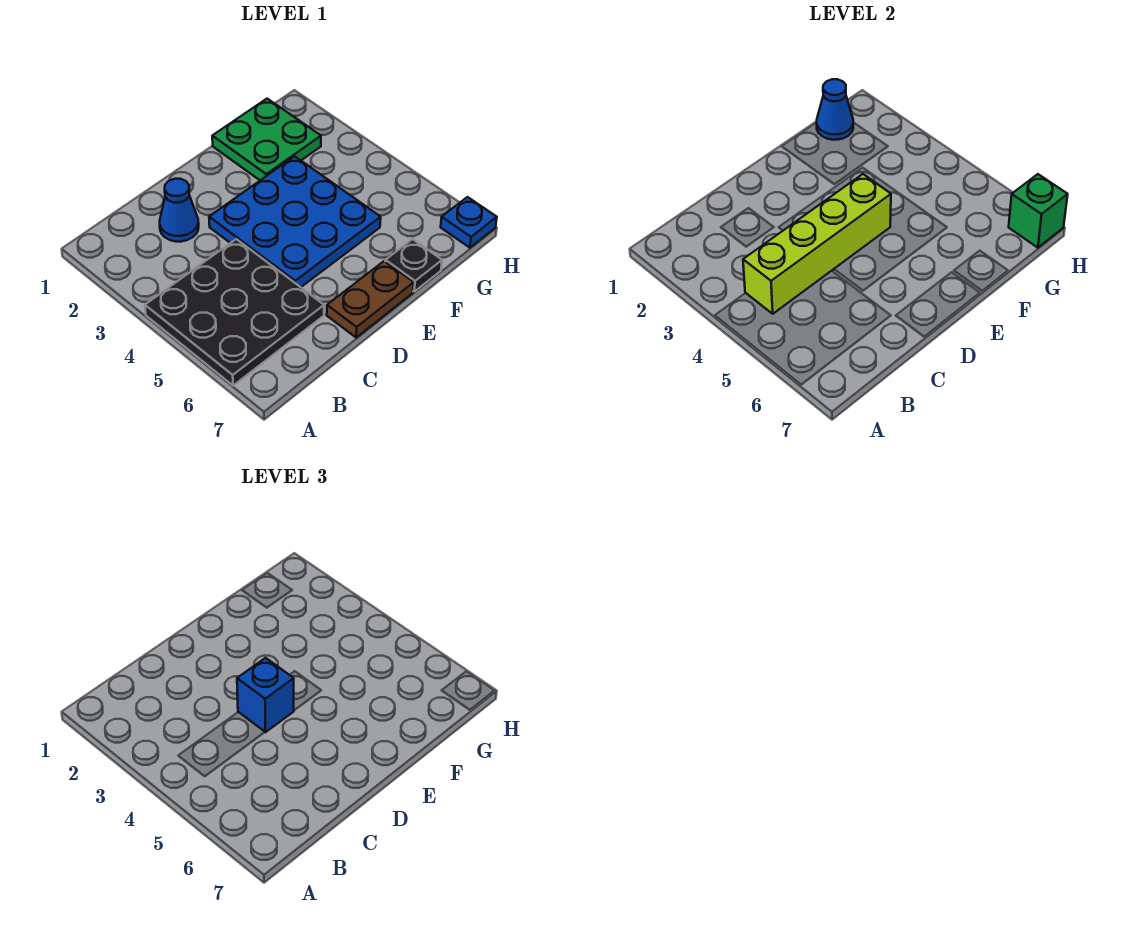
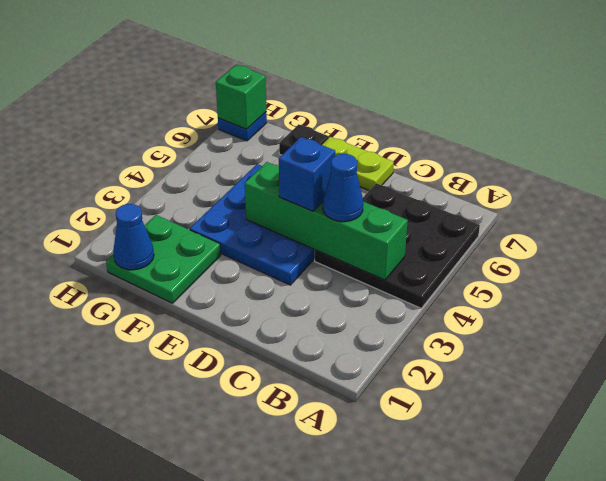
lime 1x4 brick [743,174,891,314] -> green 1x4 brick [245,162,408,280]
blue 1x1 cone [160,179,199,242] -> blue 1x1 cone moved to [323,154,363,222]
brown 1x2 plate [327,261,414,337] -> lime 1x2 plate [322,137,394,190]

